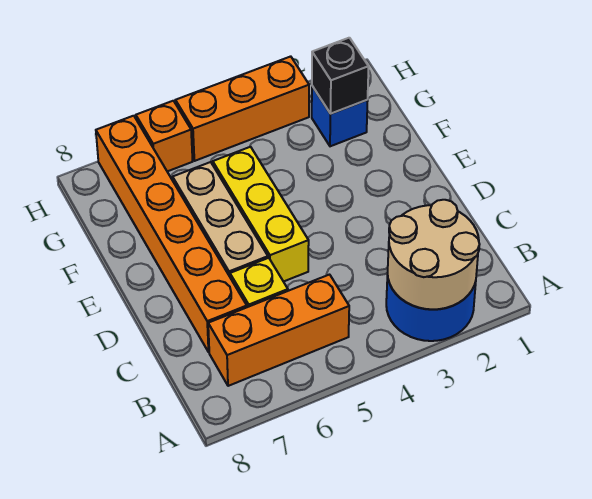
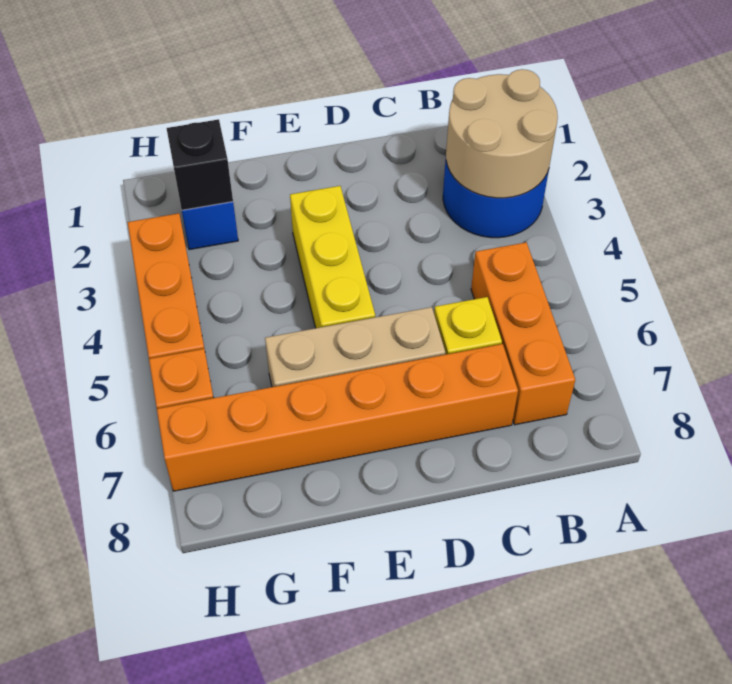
yellow 1x3 brick [213,147,309,282] -> yellow 1x3 brick turned to [290,186,375,328]

